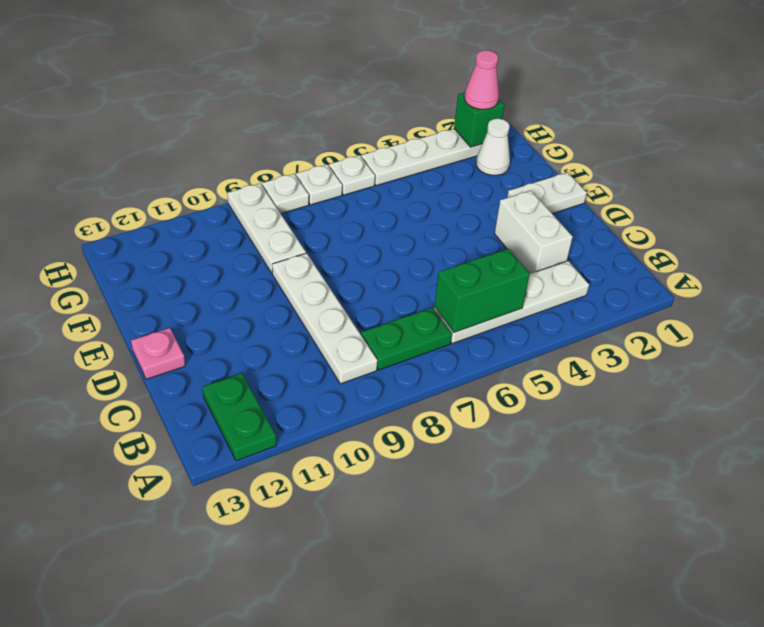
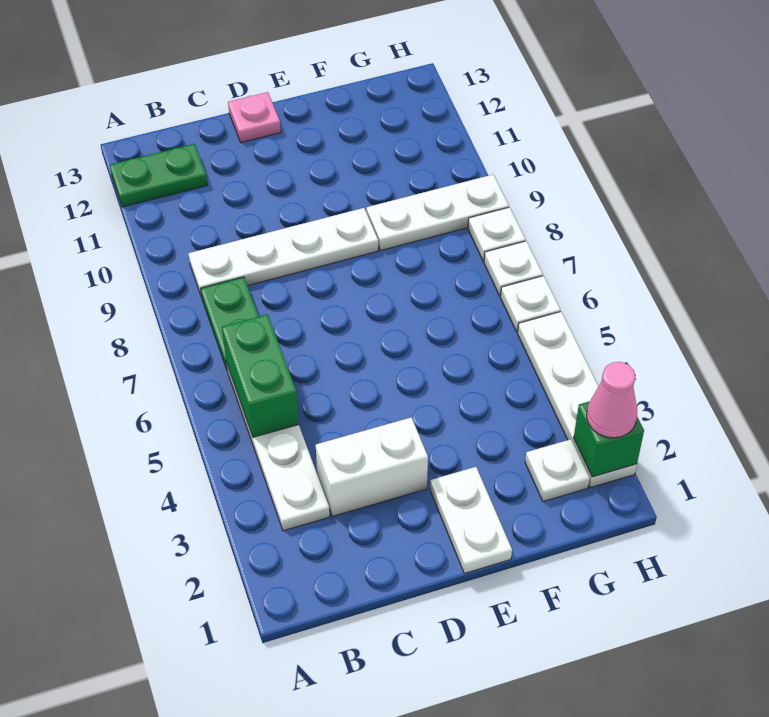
white 1x1 cone [476,119,510,175] -> white 1x1 plate [525,439,590,502]

